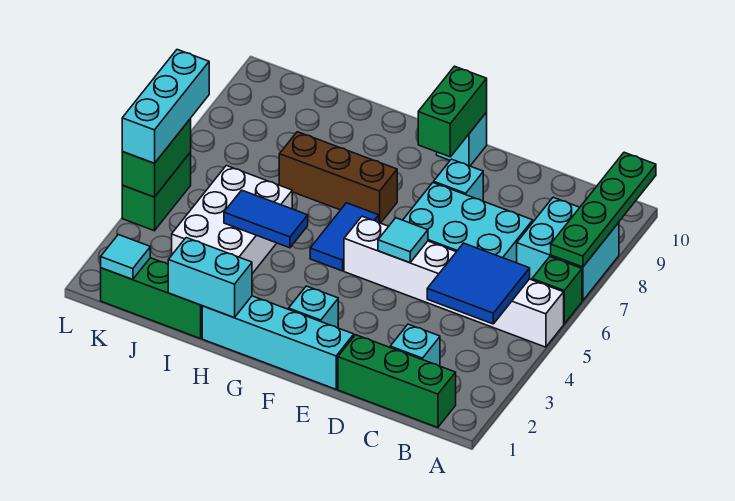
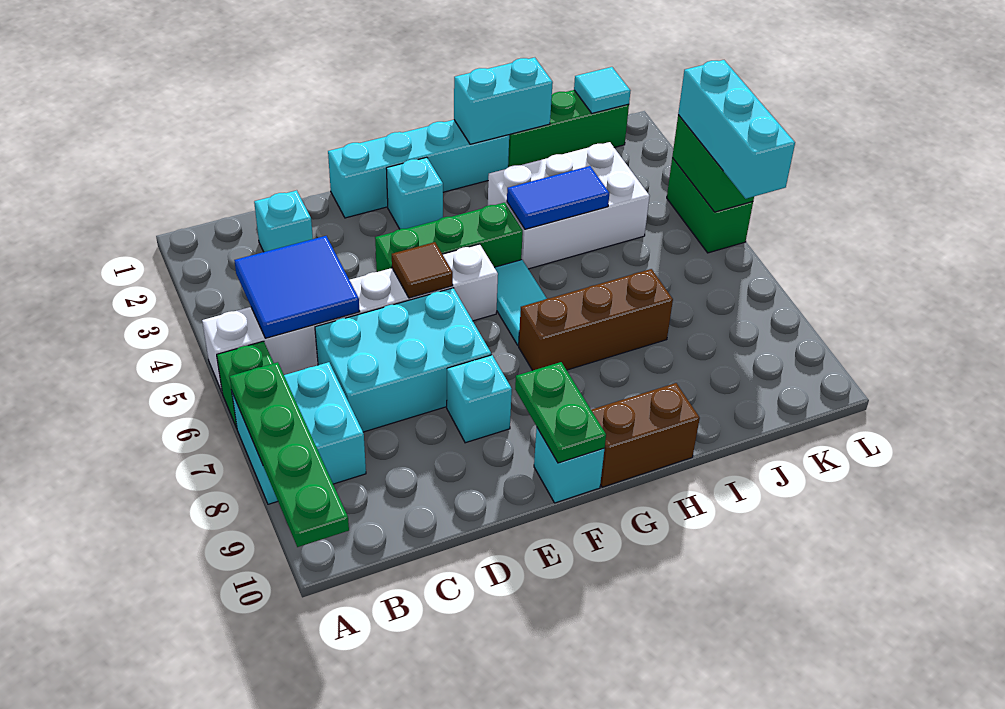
green 1x3 brick [338,335,456,427] -> green 1x3 brick moved to [375,203,523,272]
cyan 1x1 tile [378,218,428,263] -> brown 1x1 tile [392,242,453,298]
green 1x2 brick [418,66,487,157] -> green 1x2 plate [515,362,606,463]
blue 1x2 tile [310,203,379,271] -> cyan 1x2 tile [494,260,547,345]
none -> brown 1x2 brick [591,383,700,487]
white 2x3 brick [172,166,292,274] -> white 2x3 brick turned to [488,142,650,269]

